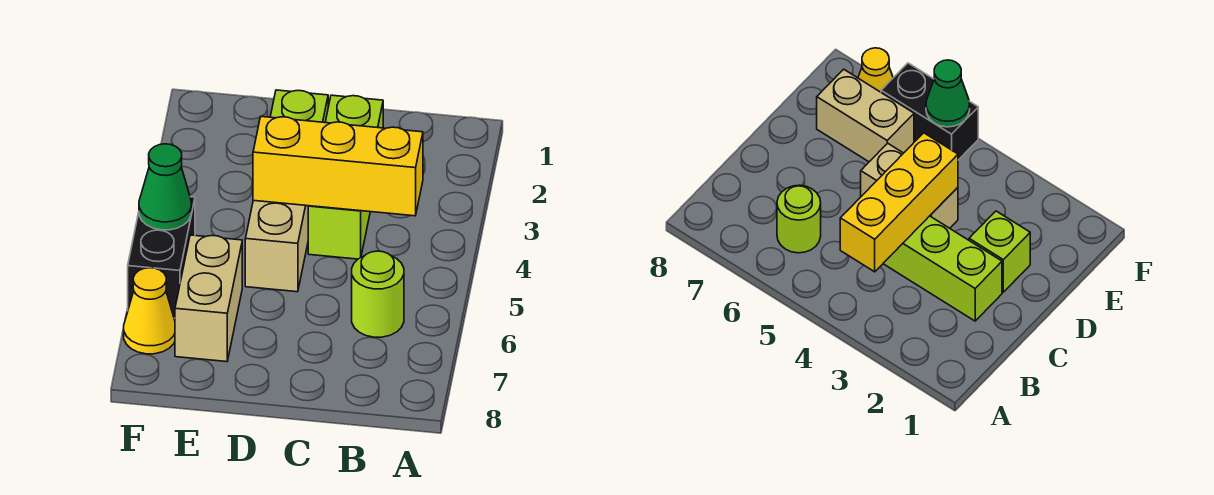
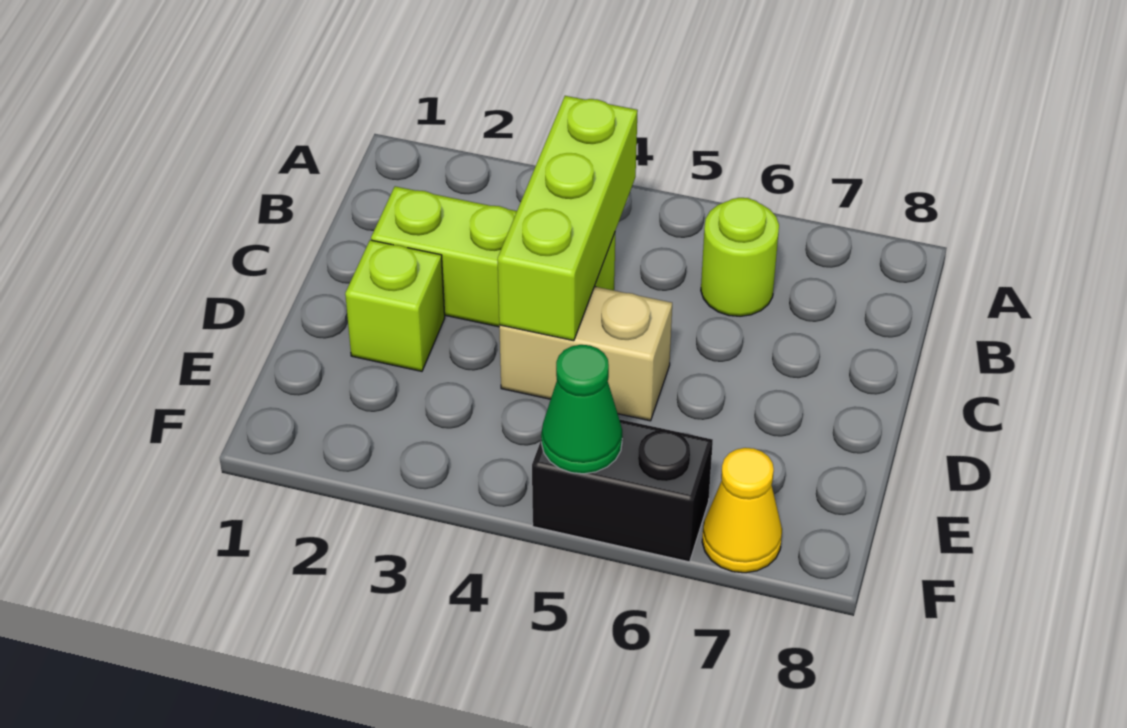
yellow 1x3 brick [253,116,423,216] -> lime 1x3 brick [498,96,638,341]
tan 1x2 brick [175,235,242,362] -> none

